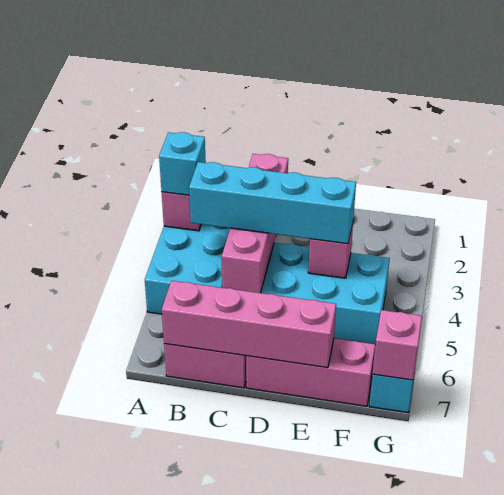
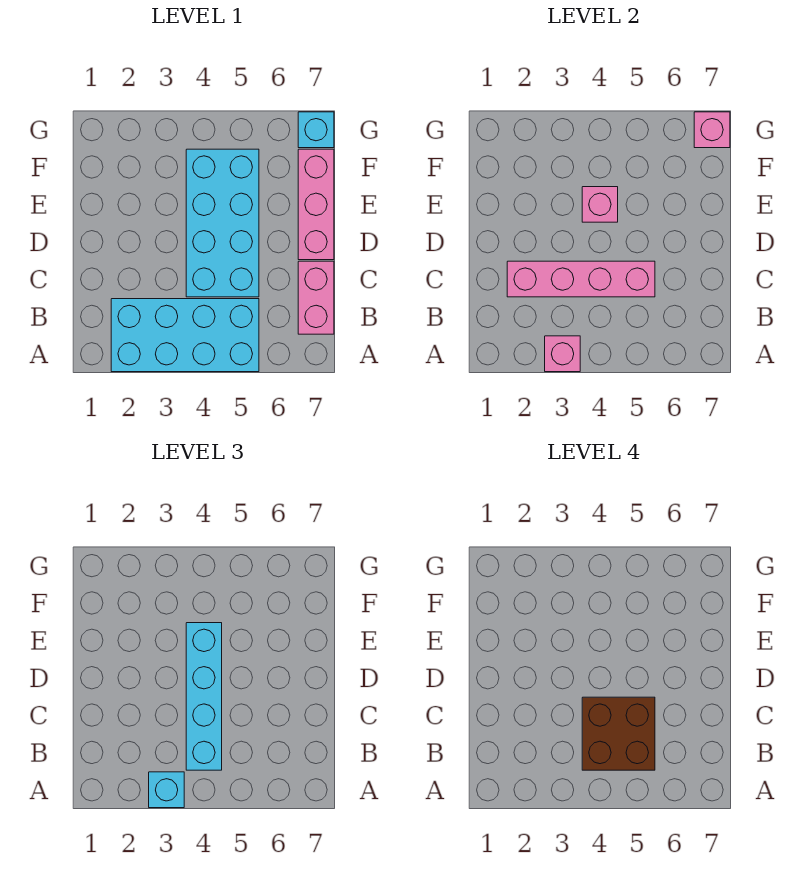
none -> brown 2x2 brick [582,697,655,770]
pink 1x4 brick [162,281,336,368] -> none

